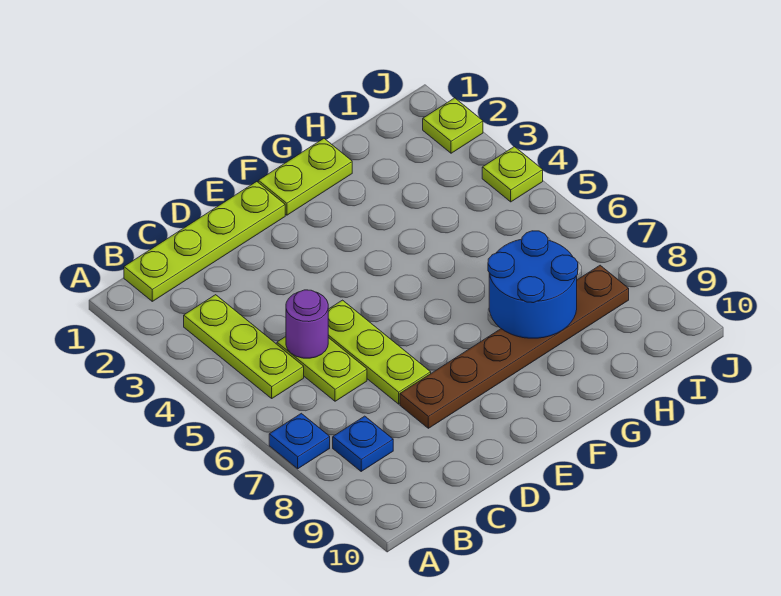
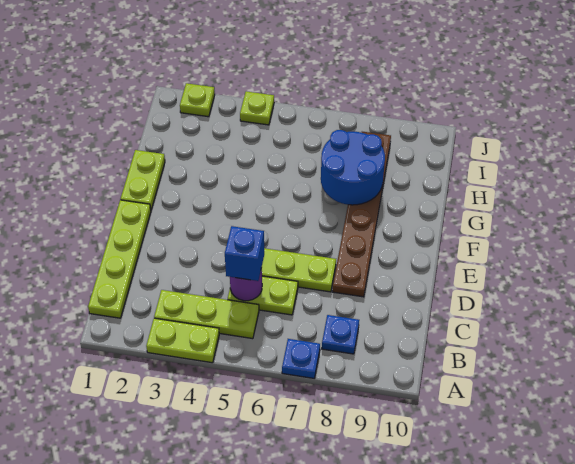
none -> lime 1x2 plate [146,318,219,363]
none -> blue 1x1 brick [225,226,264,281]

